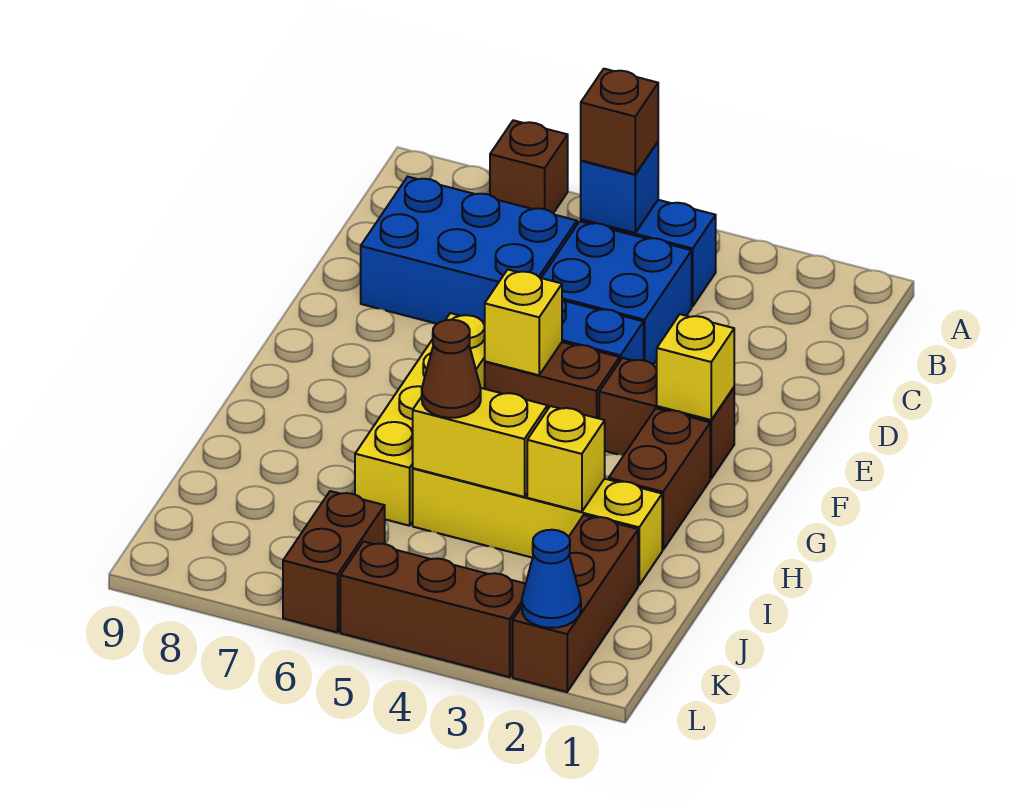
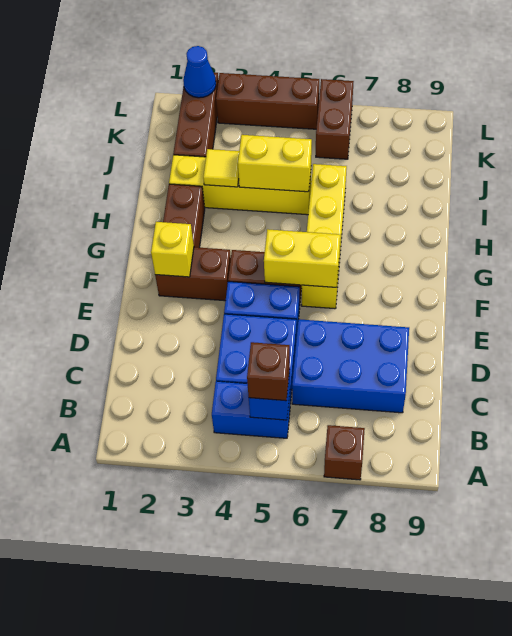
yellow 1x1 brick [485,270,562,375] -> yellow 1x2 brick [264,229,340,287]
yellow 1x1 brick [527,406,605,512] -> yellow 1x1 tile [203,149,239,187]
brown 1x1 cone [422,320,481,418] -> none

